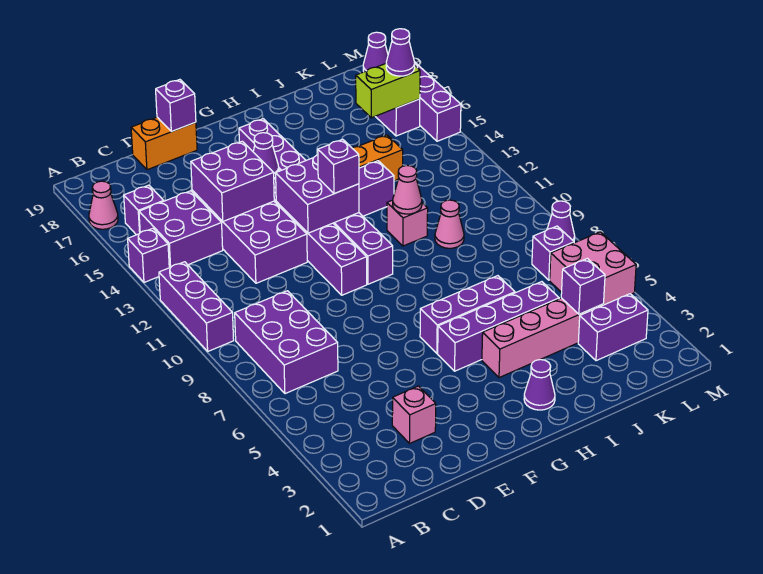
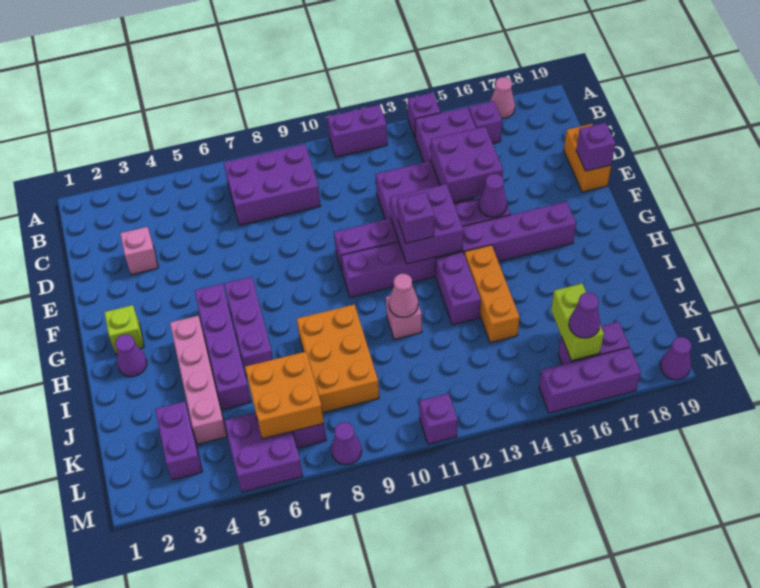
purple 1x3 brick [159,262,234,351] -> purple 1x2 brick [327,105,387,157]
none -> lime 1x1 brick [104,305,144,354]
none -> orange 2x3 brick [297,304,379,413]
pink 1x1 cone [435,200,464,248] -> none
purple 1x1 brick [561,258,605,314] -> purple 1x1 brick moved to [419,393,458,444]
none -> orange 2x2 brick [245,352,324,439]
pink 2x2 brick [550,232,636,305] -> purple 2x2 brick [225,413,303,492]

